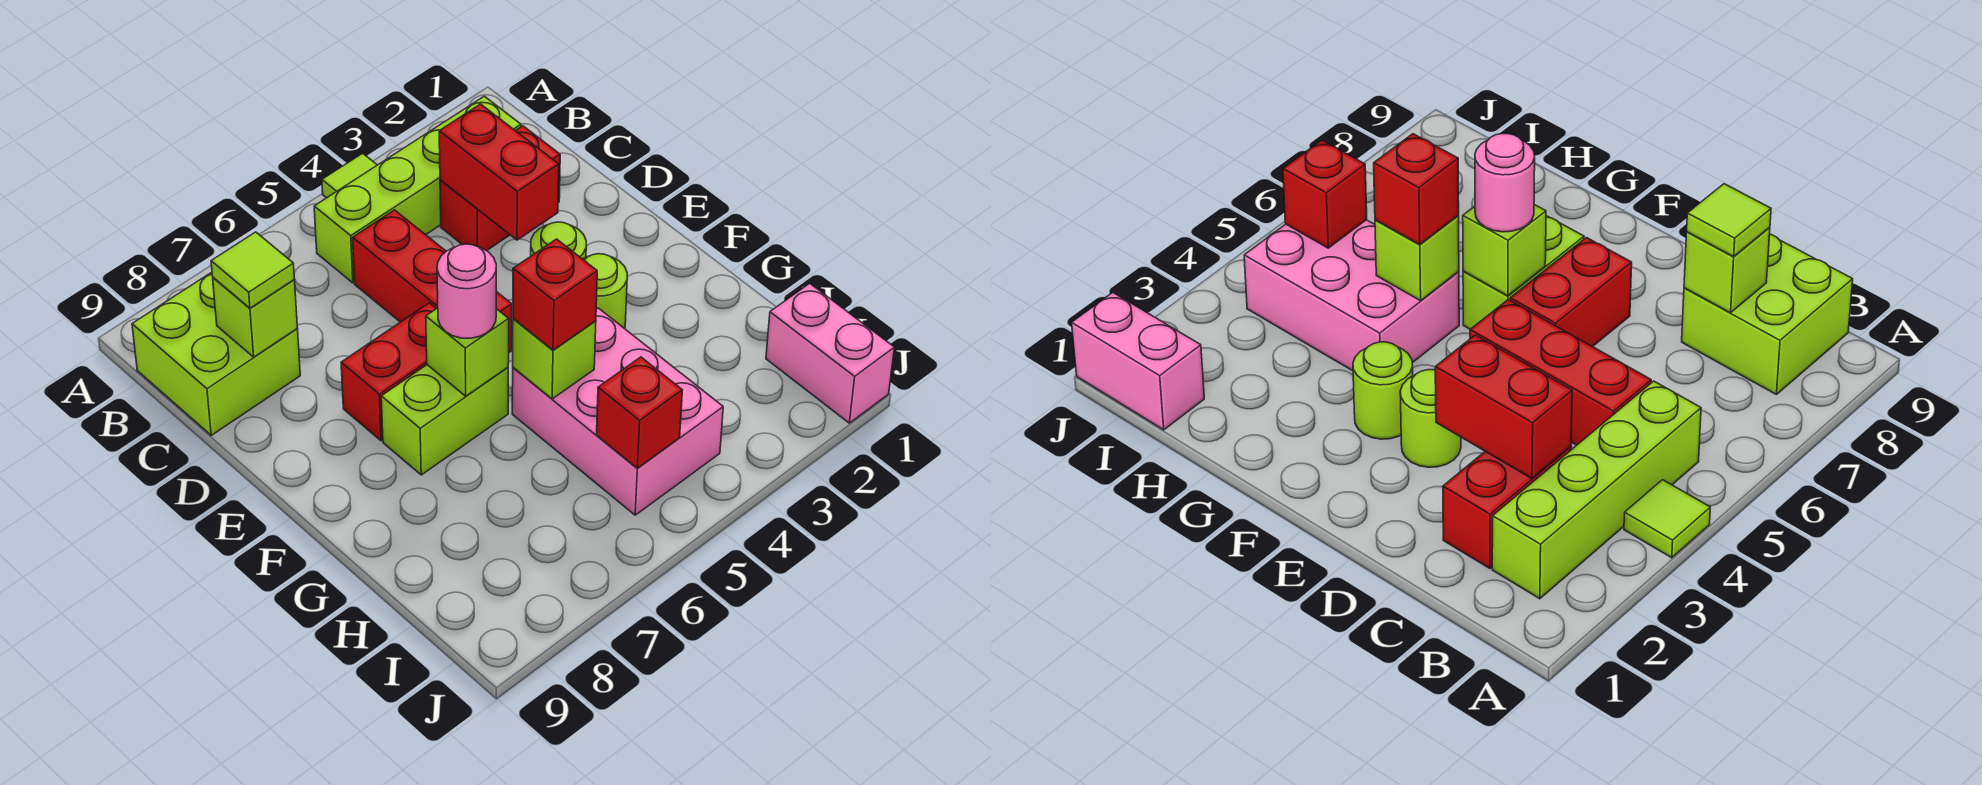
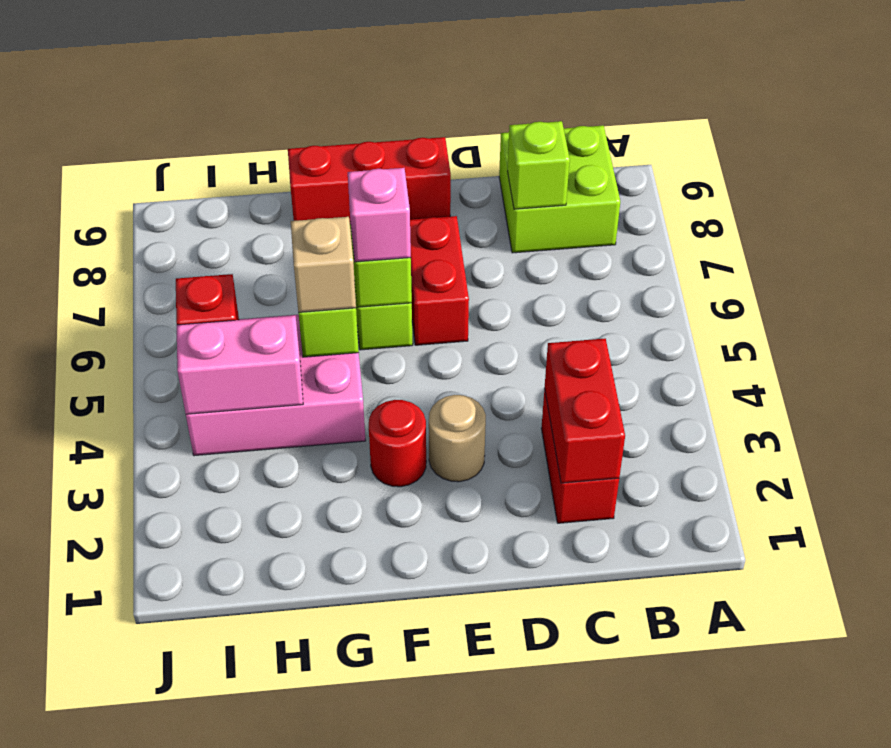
lime 1x1 tile [322,153,377,198] -> none
lime 1x4 brick [314,96,521,283] -> none
red 1x2 brick [439,104,559,240] -> red 1x2 brick turned to [545,339,625,483]
red 1x3 brick [353,210,512,352] -> red 1x3 brick moved to [288,137,451,224]
lime 1x1 tile [211,232,294,308] -> none
lime 1x1 round brick [531,222,586,259] -> tan 1x1 round brick [429,395,486,482]
lime 1x1 round brick [583,254,627,328] -> red 1x1 round brick [369,400,426,487]
pink 1x1 round brick [437,244,496,338] -> pink 1x1 brick [348,168,411,262]
red 1x1 brick [513,239,597,350] -> tan 1x1 brick [291,217,356,312]
pink 1x2 brick [766,283,894,423] -> pink 1x2 brick moved to [177,316,303,414]

